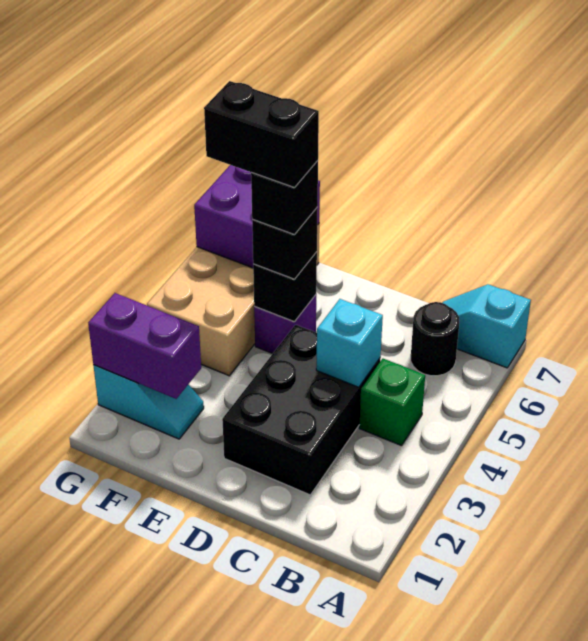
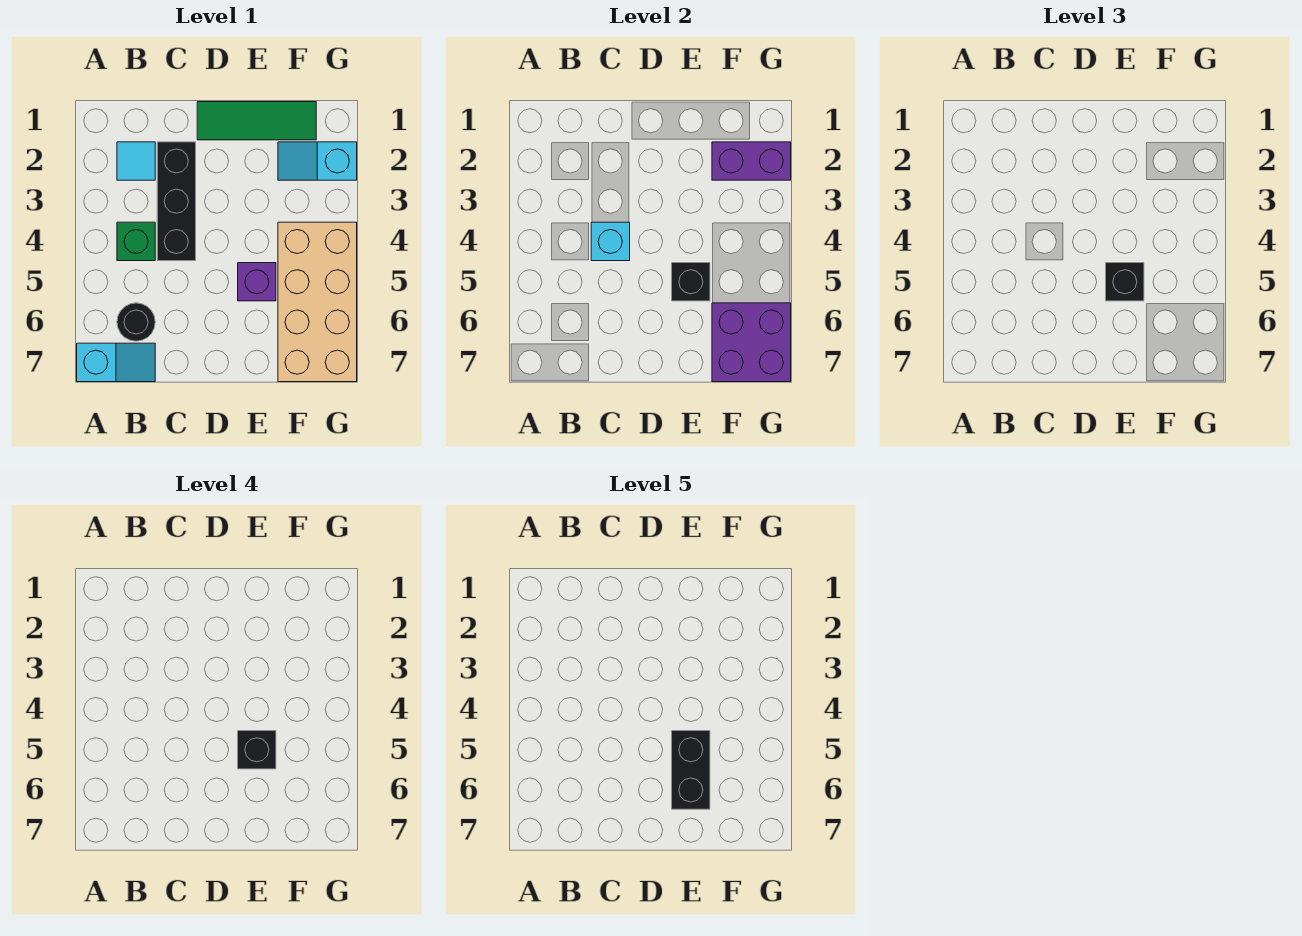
none -> cyan 1x1 tile [117,142,155,180]
black 2x3 brick [222,325,380,495] -> black 1x3 brick [157,142,196,261]
none -> green 1x3 tile [197,102,316,140]
black 1x2 brick [204,81,319,188] -> black 1x2 brick turned to [672,731,710,809]

